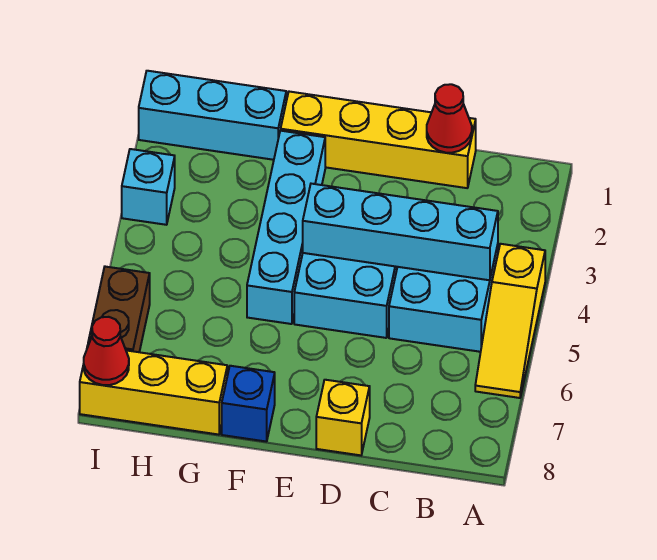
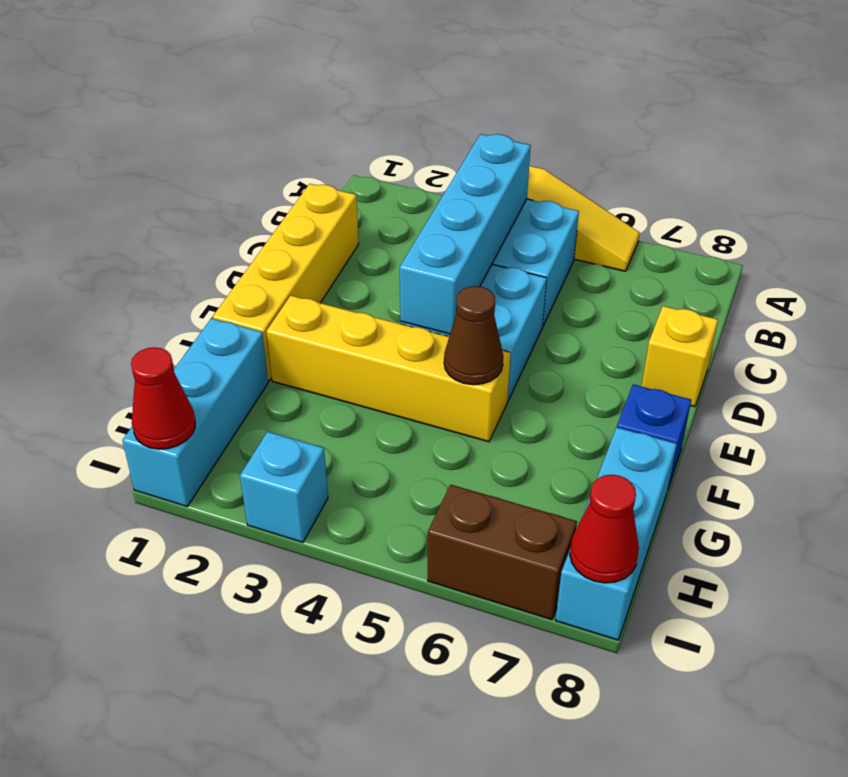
red 1x1 cone [427,84,472,153] -> red 1x1 cone moved to [131,347,195,449]
cyan 1x4 brick [247,131,325,324] -> yellow 1x4 brick [266,296,511,442]
none -> brown 1x1 cone [444,286,503,385]
yellow 1x3 brick [80,346,227,435] -> cyan 1x3 brick [555,428,677,640]

